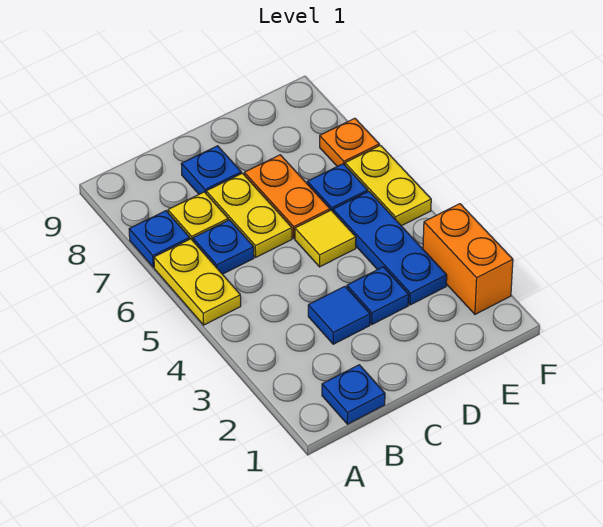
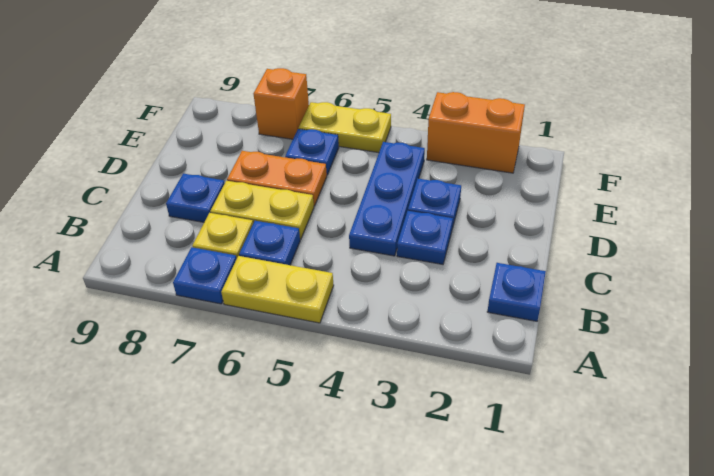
blue 1x1 tile [308,286,370,344] -> blue 1x1 plate [397,211,453,264]
yellow 1x1 tile [295,210,356,267] -> none
blue 1x3 plate [333,192,447,305] -> blue 1x3 plate turned to [349,142,425,256]
orange 1x1 plate [320,118,379,166] -> orange 1x1 brick [254,68,309,139]

